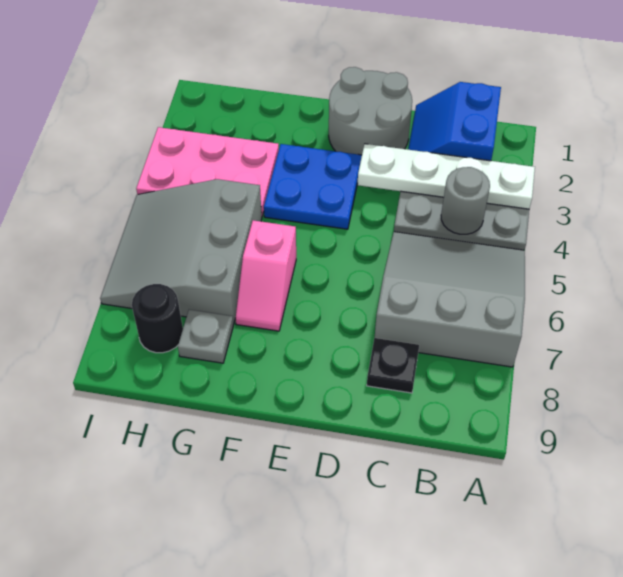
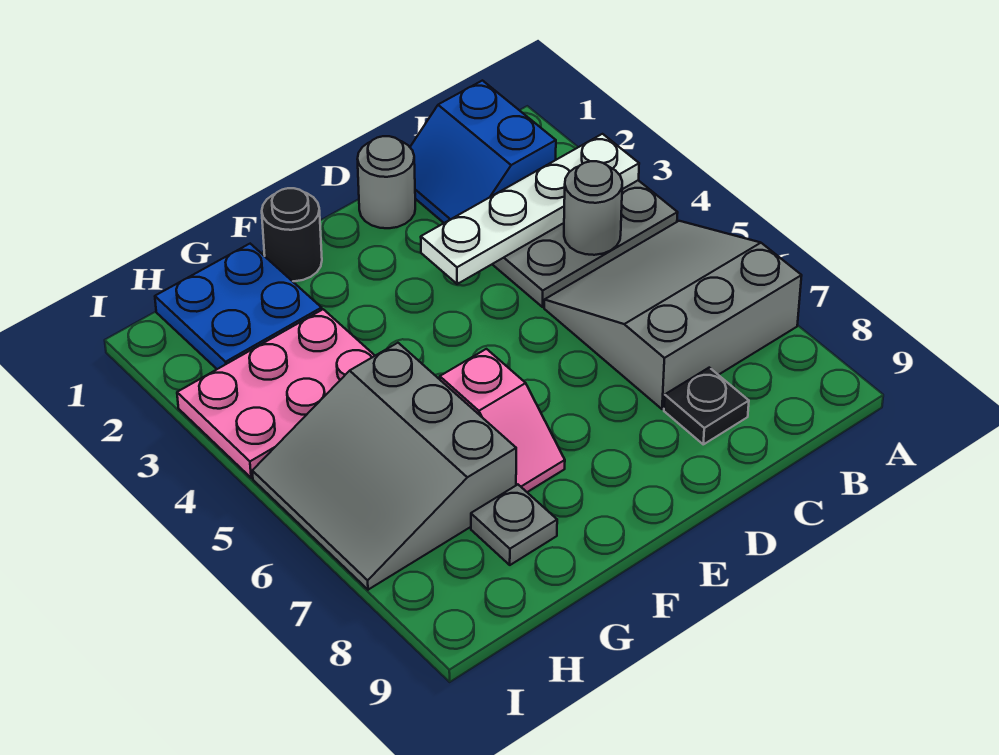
grey 2x2 round brick [329,67,412,155] -> grey 1x1 round brick [358,136,415,228]
blue 2x2 plate [264,144,362,229] -> blue 2x2 plate moved to [155,244,322,369]
black 1x1 round brick [132,284,183,353] -> black 1x1 round brick moved to [262,188,322,281]

